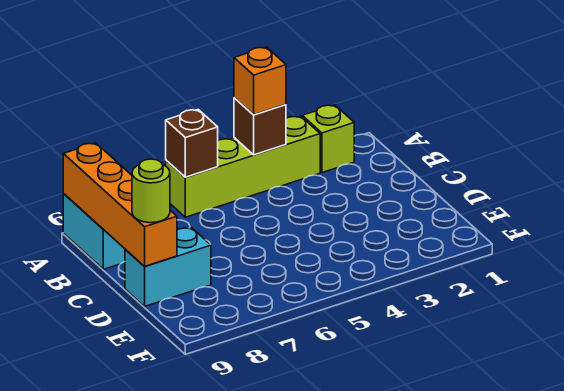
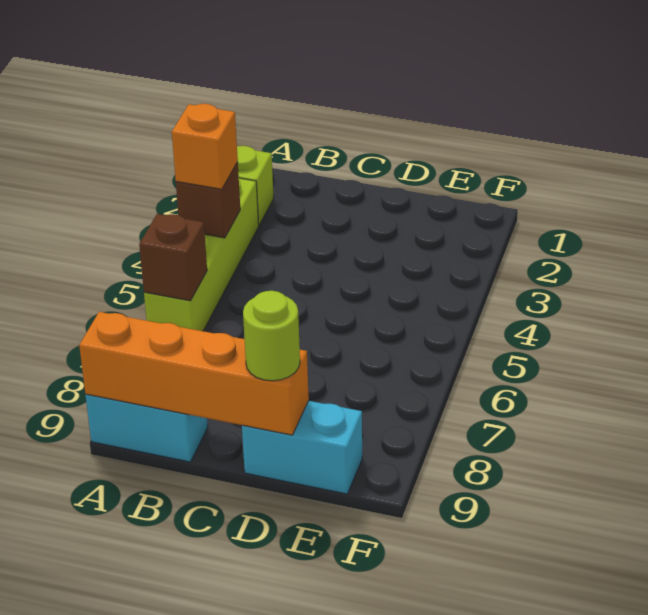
cyan 1x2 brick [125,228,211,306] -> cyan 1x2 brick turned to [242,401,362,494]

